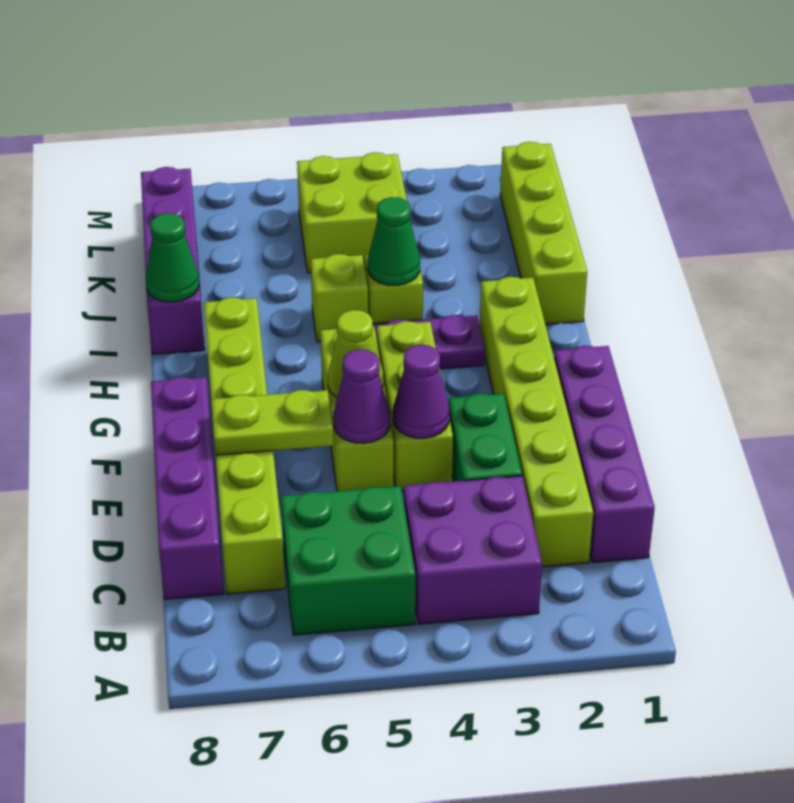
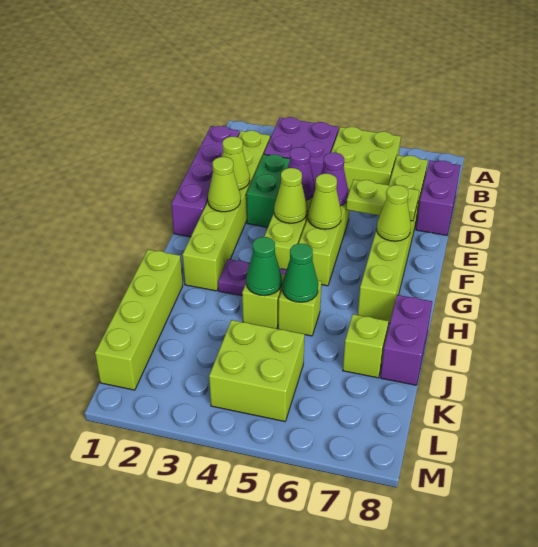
green 2x2 brick [281,486,415,635] -> lime 2x2 brick [331,127,401,189]
purple 1x4 brick [151,377,223,599] -> purple 1x2 brick [416,160,461,235]
none -> lime 1x1 cone [222,137,250,190]
none -> lime 1x1 cone [208,157,241,212]
none -> lime 1x1 cone [274,168,307,223]
none -> lime 1x1 cone [377,185,411,241]
purple 1x4 brick [141,167,205,354] -> purple 1x2 brick [380,295,432,385]
green 1x1 cone [145,213,199,302] -> green 1x1 cone moved to [283,244,318,302]
none -> lime 1x1 brick [343,314,388,378]

